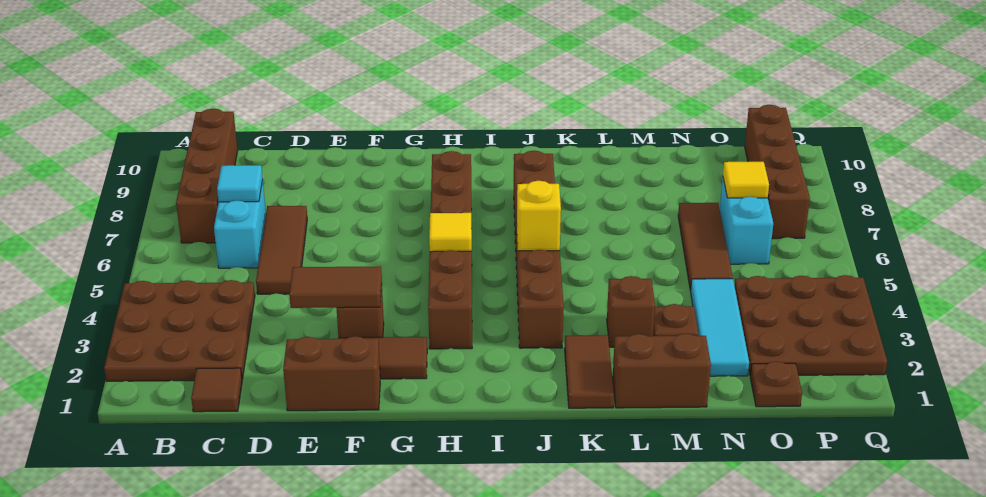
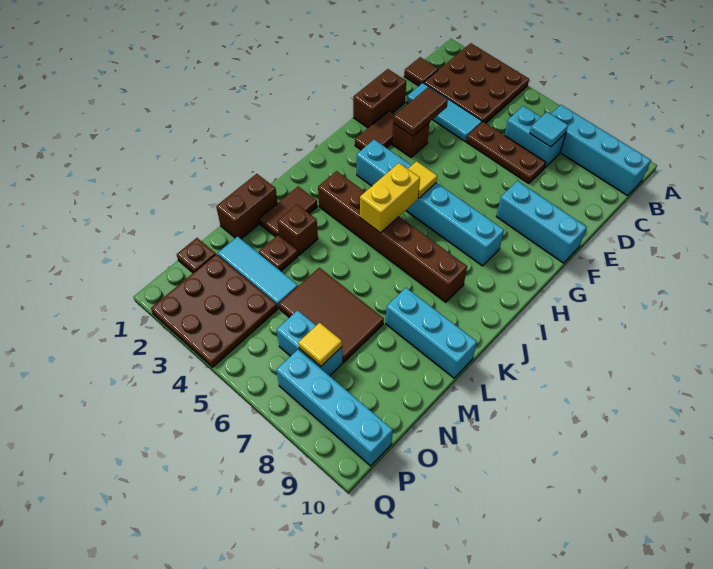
brown 1x4 brick [176,109,238,243] -> cyan 1x4 brick [551,105,651,196]
none -> cyan 1x3 tile [407,83,482,141]
brown 1x3 tile [256,206,307,294] -> brown 1x3 plate [466,122,546,184]
none -> cyan 1x3 brick [496,181,587,263]
brown 1x6 brick [428,151,472,349] -> cyan 1x6 brick [357,140,504,266]
yellow 1x1 brick [517,181,561,251] -> yellow 1x2 brick [360,163,420,233]
brown 1x2 tile [565,335,614,408] -> brown 1x2 tile turned to [259,187,317,237]
none -> cyan 1x3 brick [386,288,477,378]
brown 1x3 tile [678,203,733,291] -> brown 2x3 tile [279,268,384,362]
brown 1x4 brick [745,105,810,239] -> cyan 1x4 brick [276,350,393,466]

